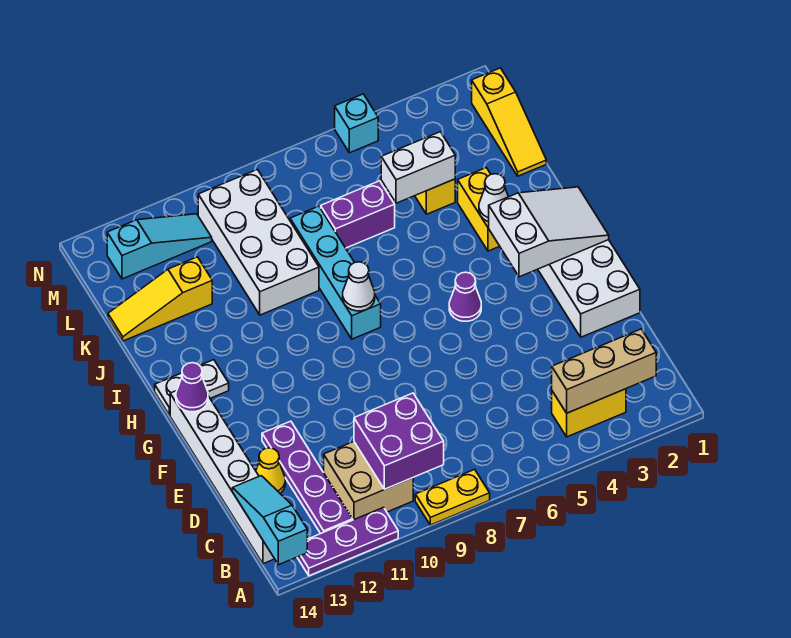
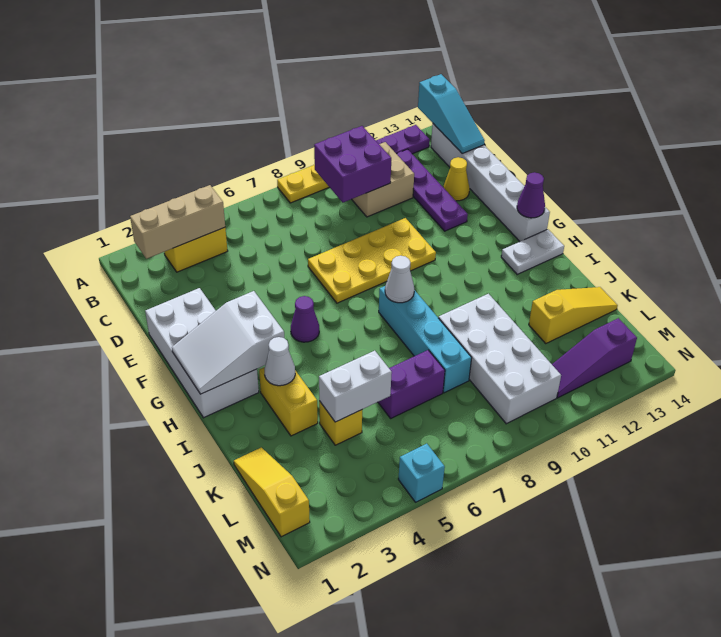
none -> yellow 2x4 plate [308,218,436,303]
cyan 1x3 slope [107,214,212,279] -> purple 1x3 slope [552,318,637,398]

